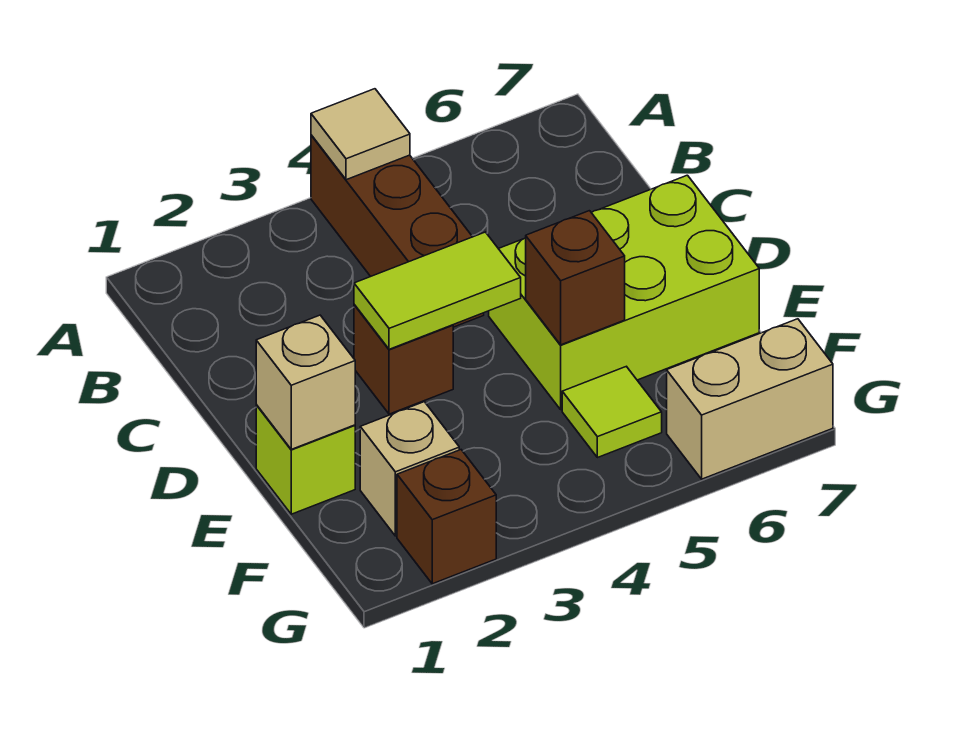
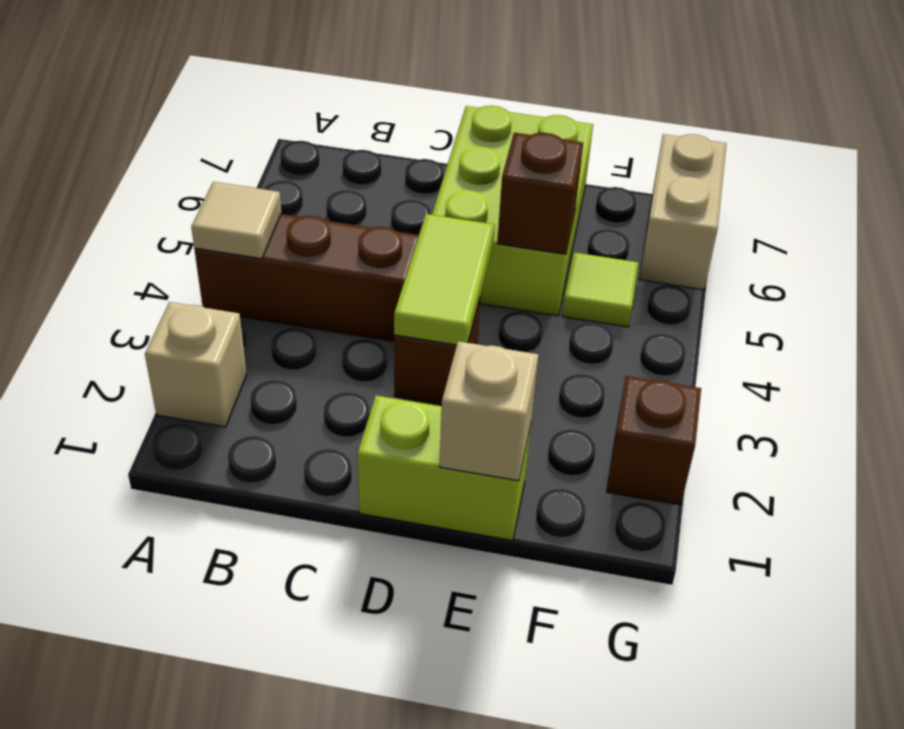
lime 1x1 brick [256,405,355,514] -> lime 1x2 brick [357,395,531,541]
tan 1x1 brick [360,402,459,536] -> tan 1x1 brick moved to [145,302,247,427]

